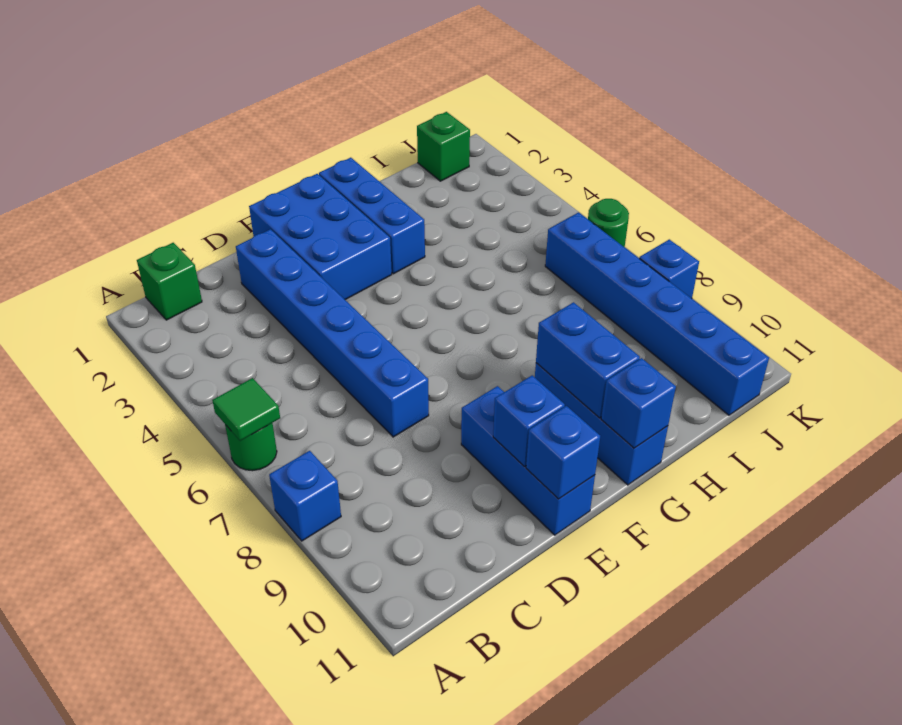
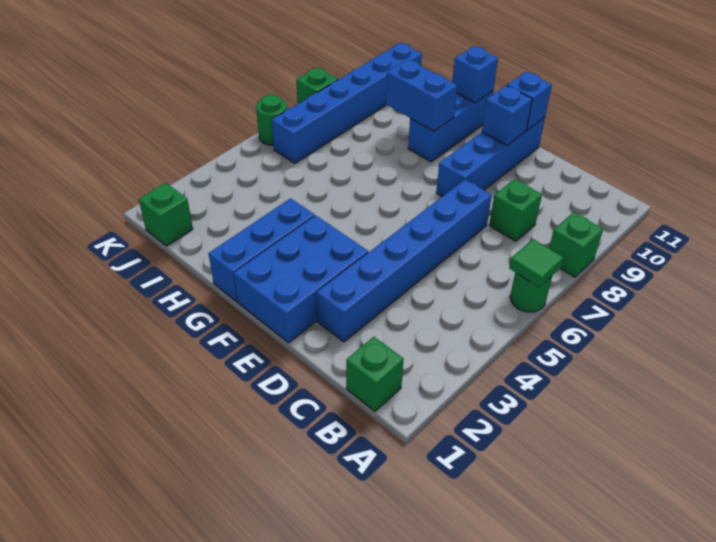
blue 1x1 brick [269,451,341,541] -> green 1x1 brick [549,212,603,277]
none -> green 1x1 brick [489,179,542,241]
blue 1x3 brick [461,386,595,535] -> blue 1x4 brick [436,117,545,197]
blue 1x2 brick [536,302,640,418] -> blue 1x2 brick turned to [386,60,457,131]
blue 1x1 brick [639,239,699,298] -> green 1x1 brick [296,67,338,104]

